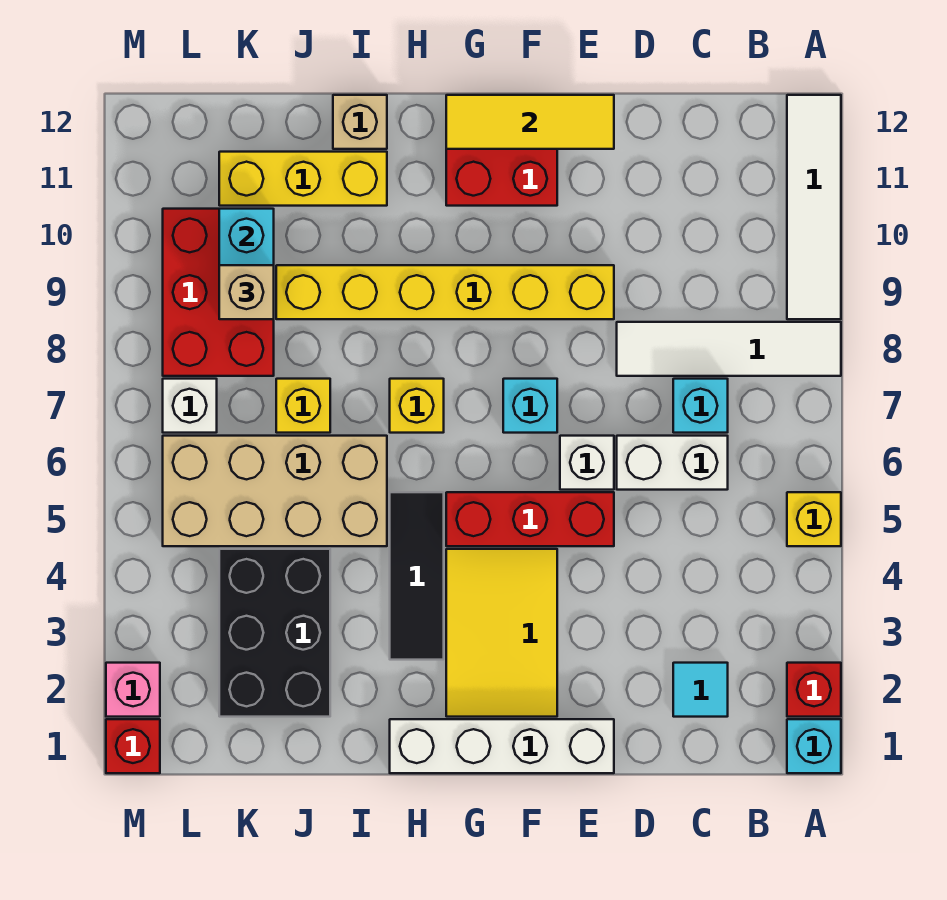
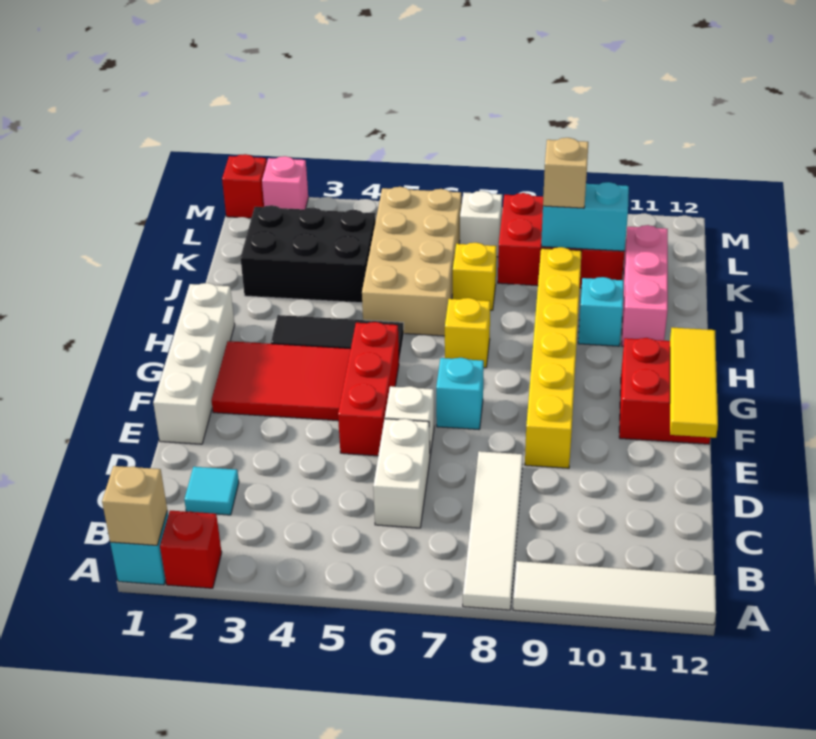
yellow 1x1 brick [787,492,841,546] -> none
cyan 1x1 brick [673,379,728,433] -> cyan 1x1 brick moved to [578,277,624,346]
yellow 2x3 tile [446,549,557,717] -> red 2x3 tile [212,341,351,420]
yellow 1x3 brick [219,152,387,206] -> pink 1x3 brick [622,225,668,346]
tan 1x1 brick [333,95,387,149] -> tan 1x1 brick moved to [102,466,167,545]

